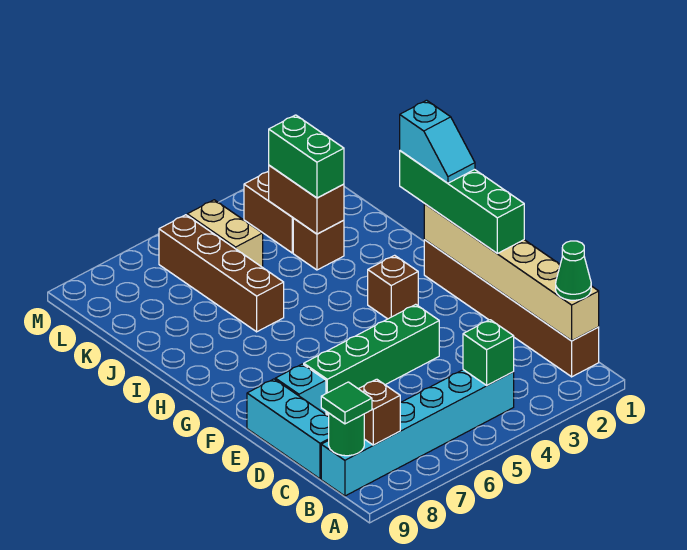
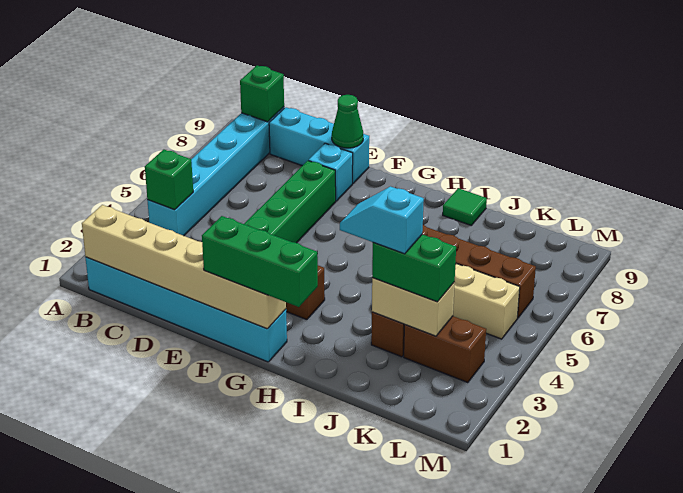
brown 1x6 brick [424,240,599,377] -> cyan 1x6 brick [85,257,287,362]
green 1x1 cone [556,241,591,300] -> green 1x1 cone moved to [332,95,363,148]
brown 1x1 brick [359,379,400,445] -> none
green 1x1 round brick [328,413,364,456] -> green 1x1 brick [240,65,284,122]
green 1x1 tile [321,382,372,424] -> green 1x1 tile moved to [443,188,487,225]
green 1x4 brick [400,151,524,253] -> green 1x3 brick [202,216,318,307]
cyan 1x2 slope [400,100,475,183] -> cyan 1x2 slope moved to [340,186,424,254]
brown 1x2 brick [269,165,344,234] -> tan 1x2 brick [372,278,455,336]

